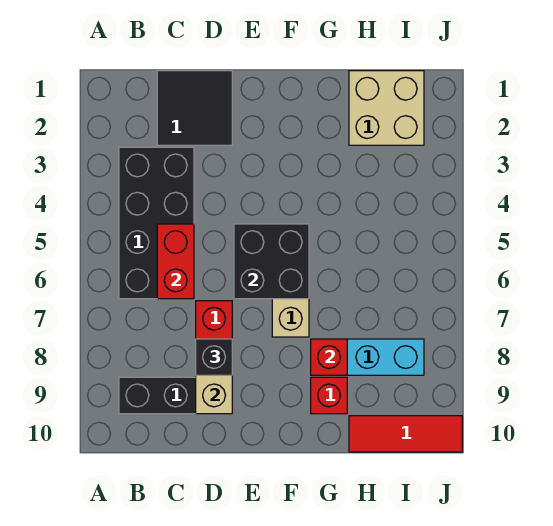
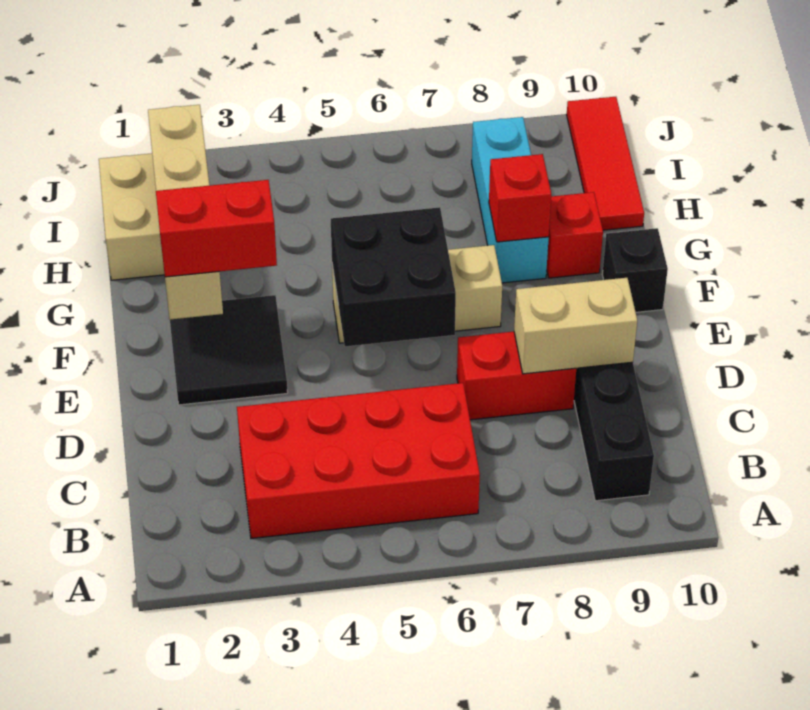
black 2x4 brick [119,147,194,299] -> red 2x4 brick [237,383,480,538]
black 2x2 tile [157,71,232,145] -> black 2x2 tile moved to [170,295,288,405]
red 1x2 brick [157,224,194,299] -> red 1x2 brick moved to [156,180,277,277]
black 1x1 brick [196,339,232,375] -> black 1x1 brick moved to [603,228,668,312]
none -> tan 1x4 brick [148,105,223,320]

